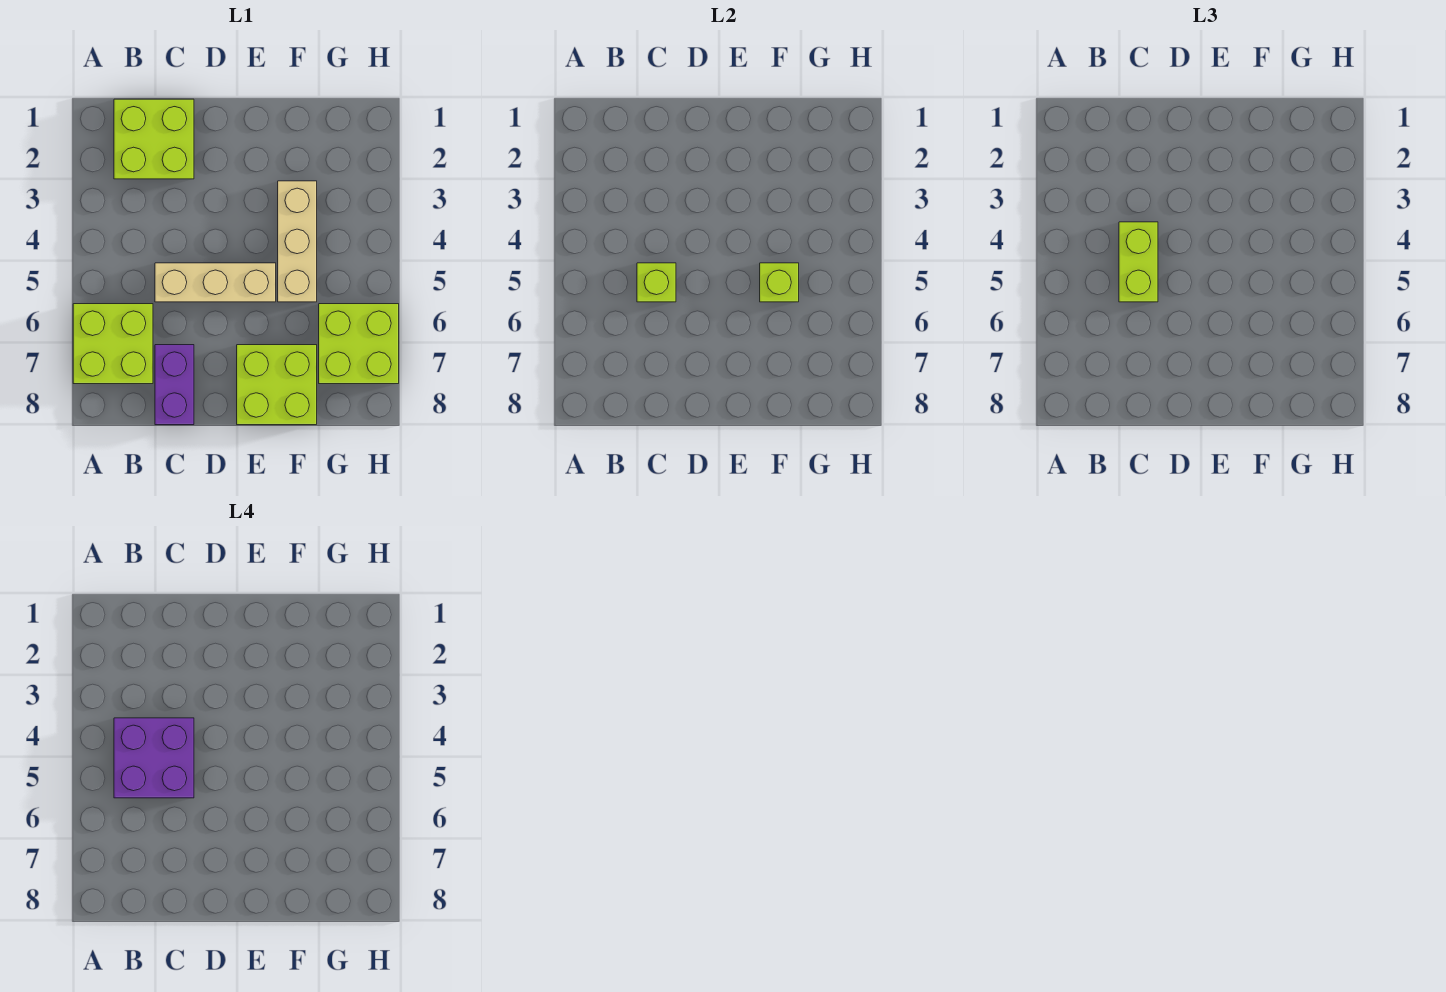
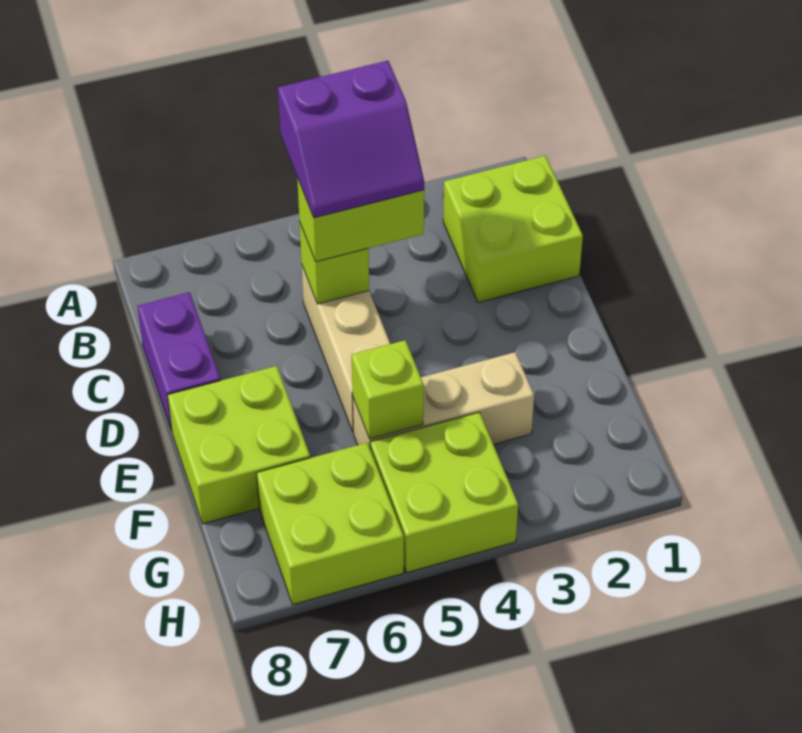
lime 2x2 brick [73,304,153,384] -> lime 2x2 brick moved to [370,412,518,573]
purple 2x2 brick [114,718,194,798] -> purple 2x2 slope [278,61,424,218]
purple 1x2 brick [155,345,194,425] -> purple 1x2 brick turned to [138,292,220,431]

